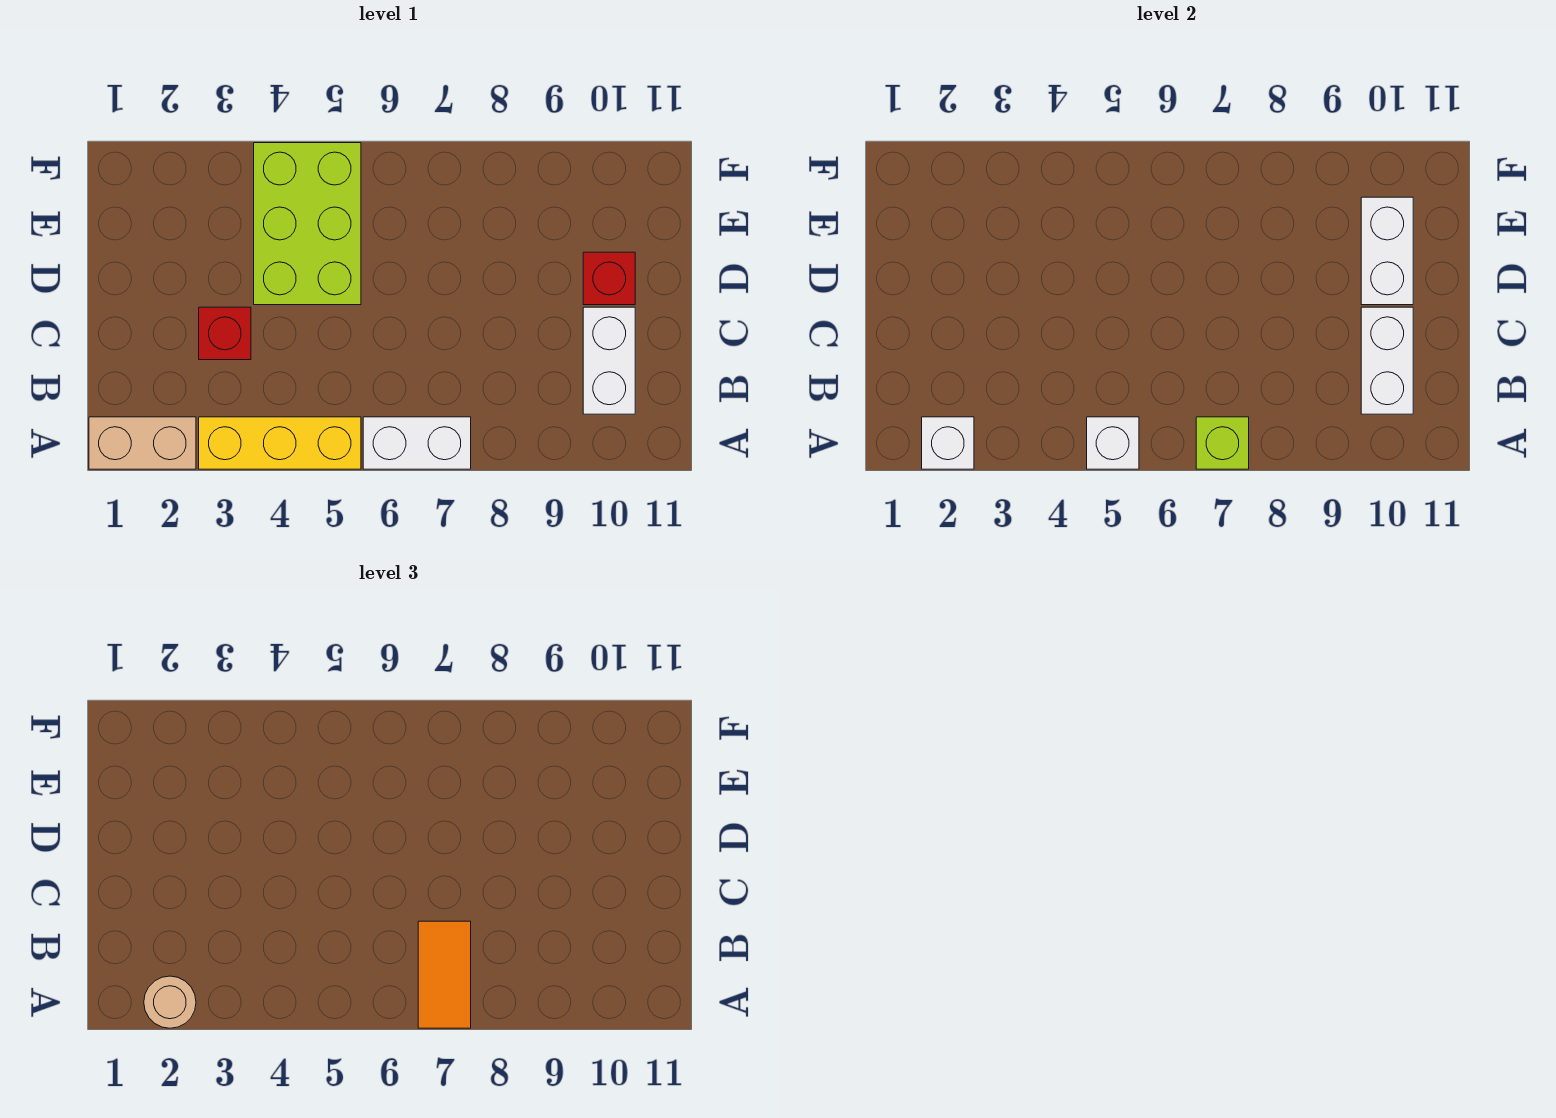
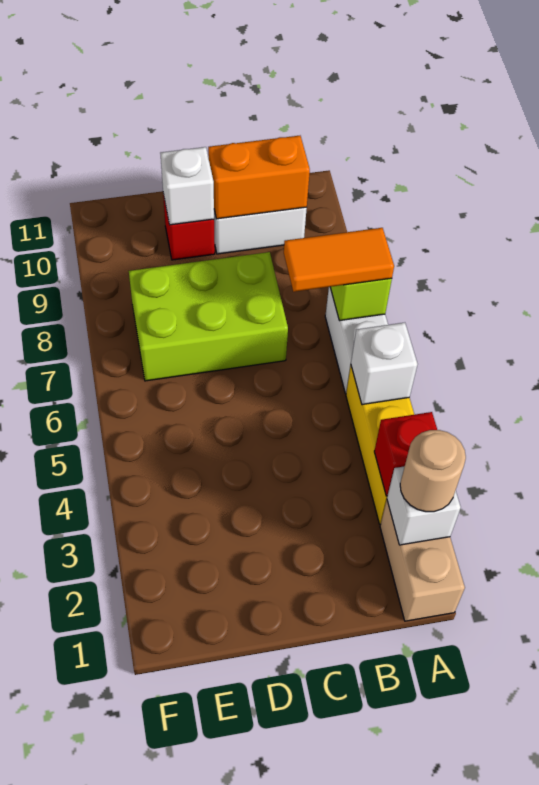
white 1x2 brick [1361,307,1413,414] -> orange 1x2 brick [208,136,310,219]
red 1x1 brick [199,307,251,360] -> red 1x1 brick moved to [374,412,437,496]
lime 2x3 brick [254,143,361,305] -> lime 2x3 brick moved to [129,252,288,381]
white 1x2 brick [1361,197,1413,305] -> white 1x1 brick [160,147,214,225]

